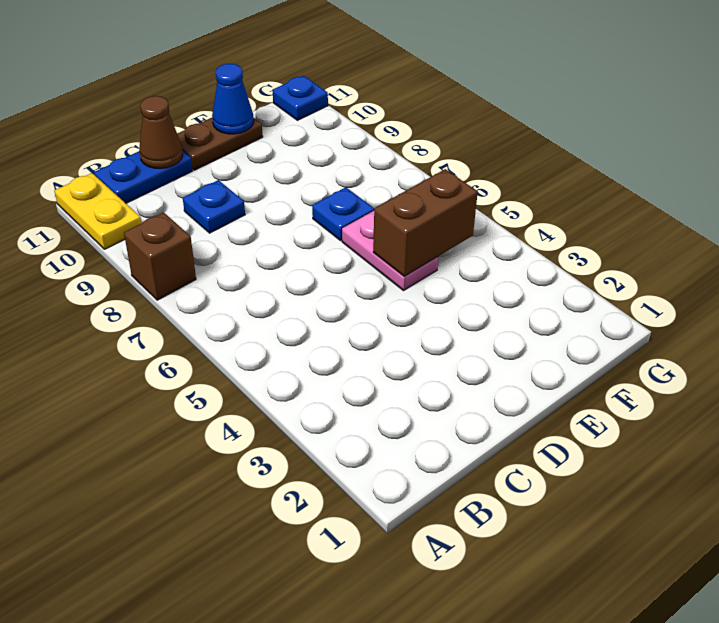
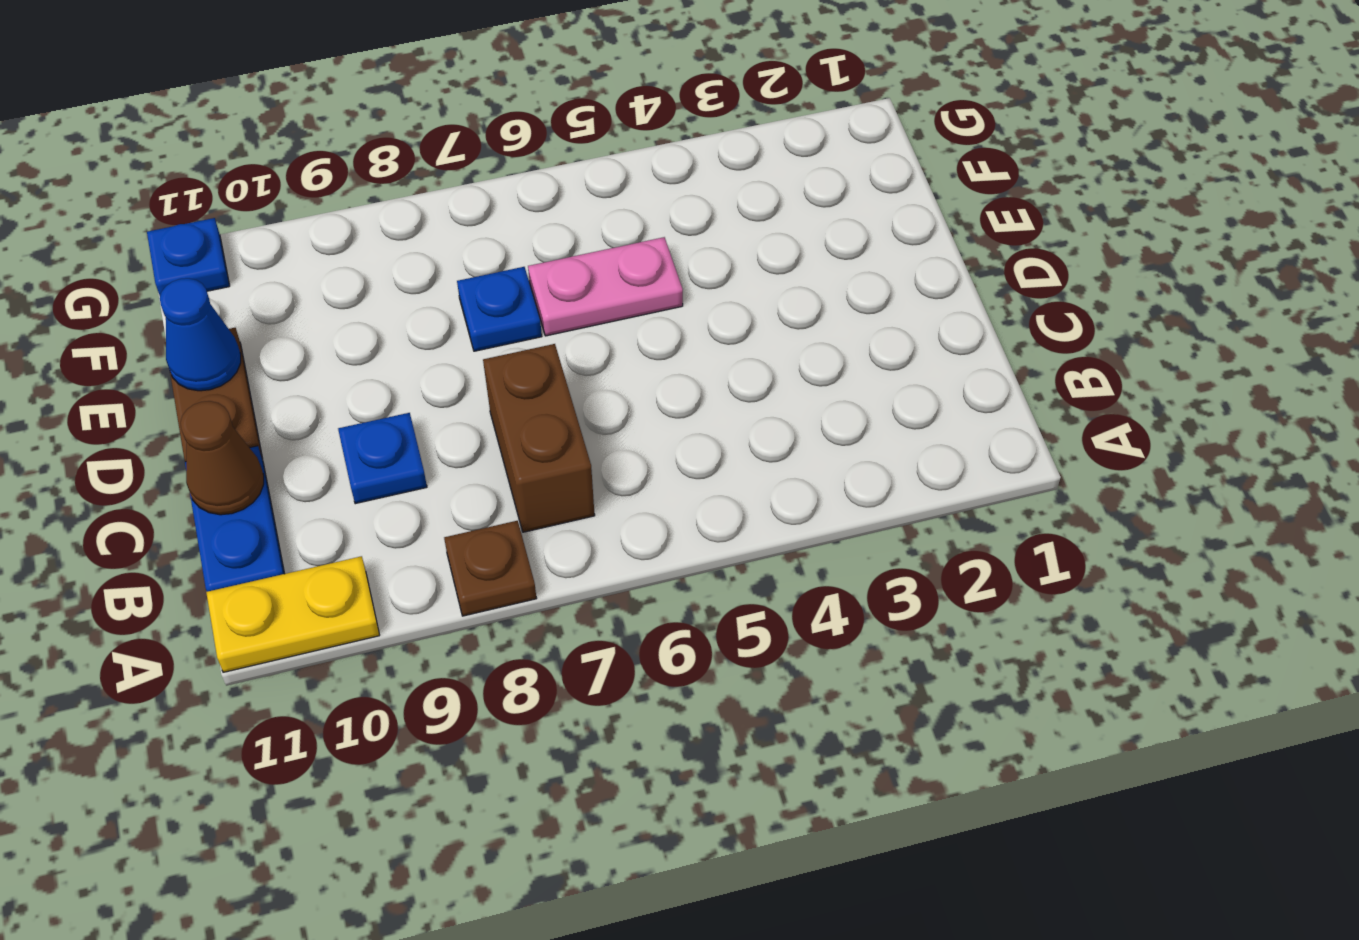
brown 1x1 brick [124,212,196,300] -> brown 1x1 plate [444,521,537,616]
brown 1x2 brick [373,169,478,276] -> brown 1x2 brick moved to [483,344,595,532]

